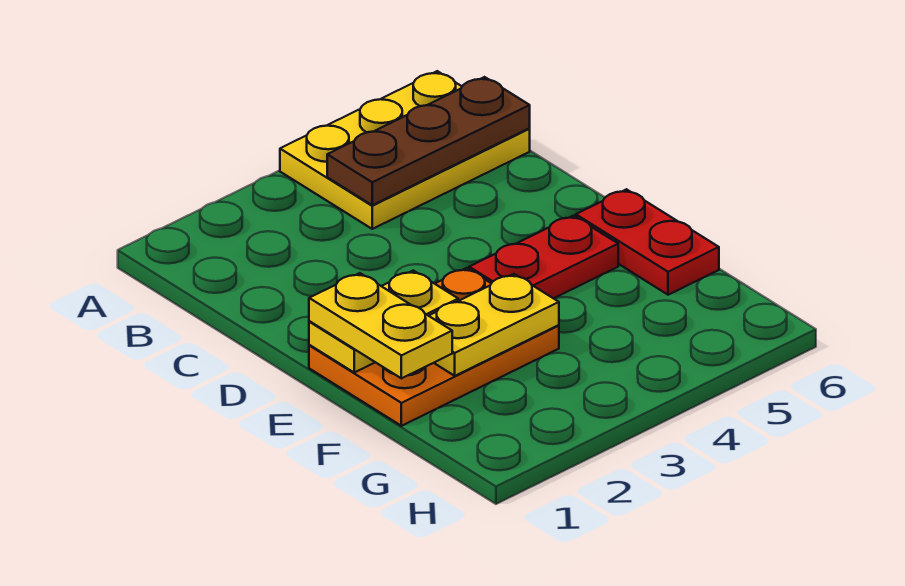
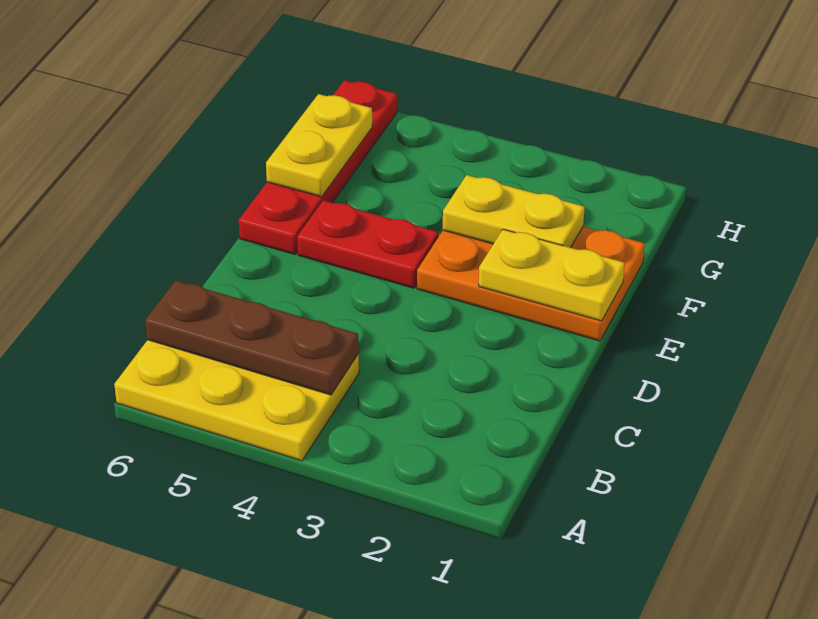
yellow 1x2 plate [309,273,452,378] -> yellow 1x2 plate moved to [266,94,372,197]
red 1x2 plate [576,189,719,295] -> red 1x4 plate [239,80,397,254]

